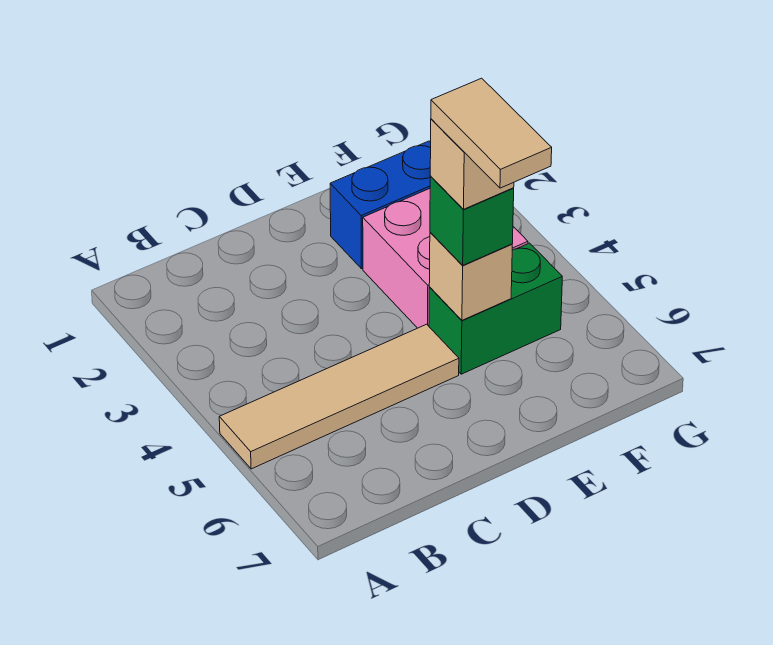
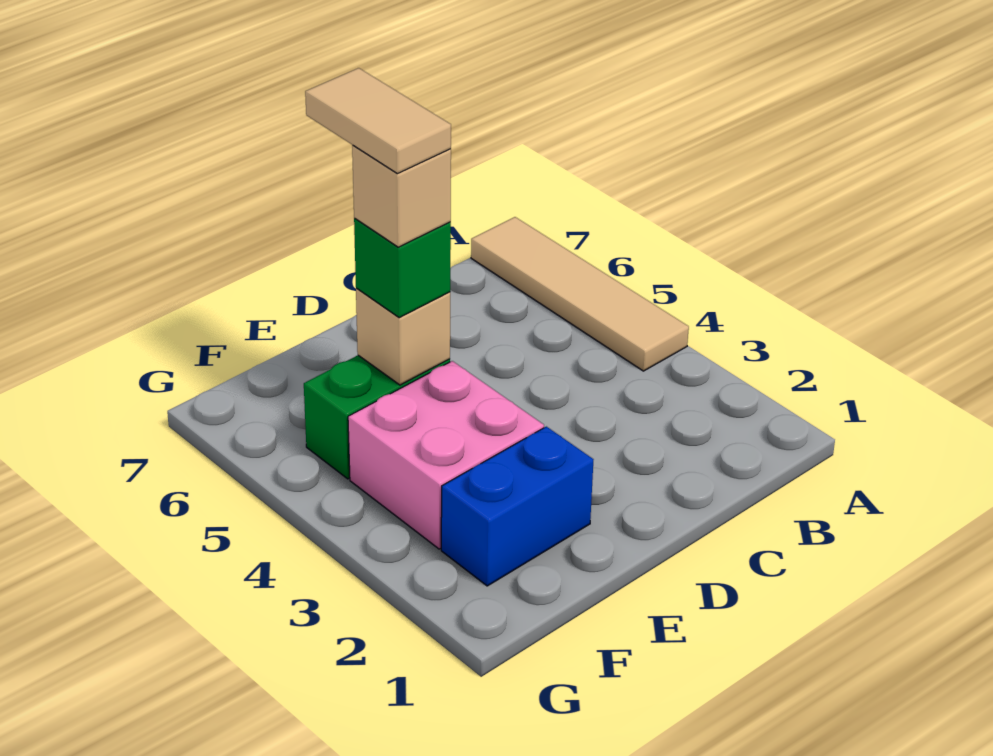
tan 1x4 tile [219,324,459,469] -> tan 1x4 tile turned to [471,217,689,371]

